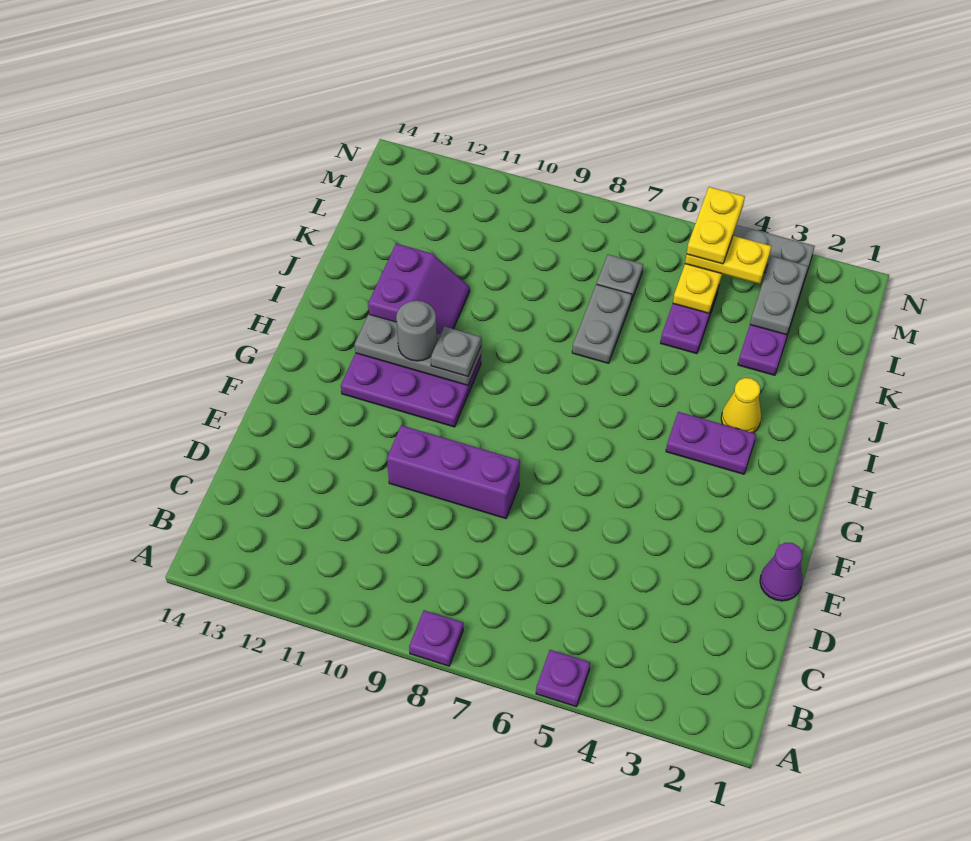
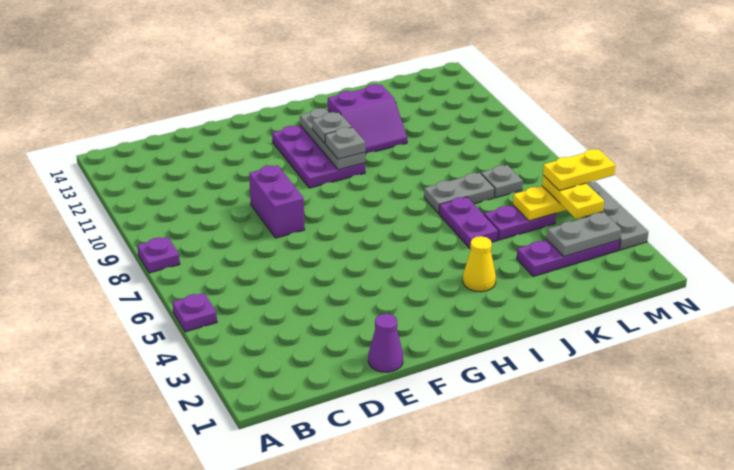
purple 1x3 brick [387,425,520,519] -> purple 1x2 brick [249,165,305,238]
purple 1x2 plate [666,412,756,474] -> purple 1x2 plate moved to [439,197,498,248]
grey 1x1 round brick [396,301,437,361] -> grey 1x1 plate [312,112,352,143]

